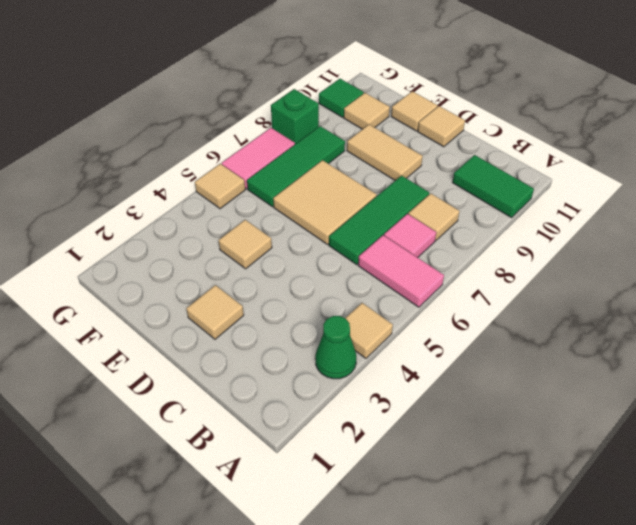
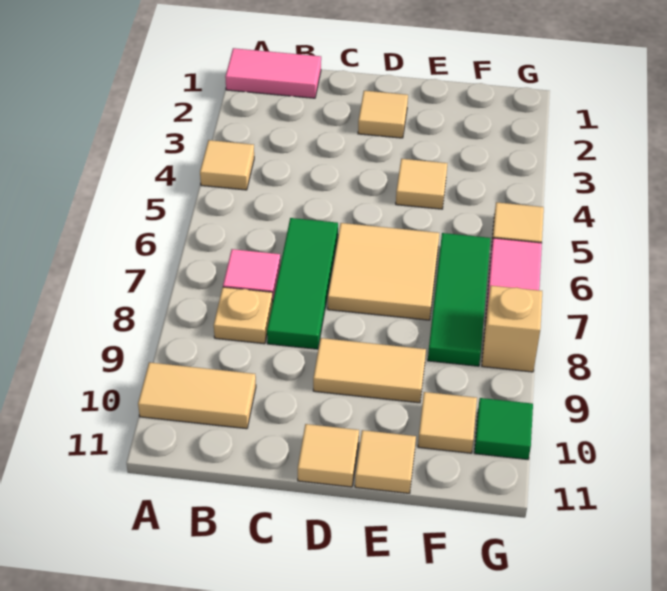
green 1x1 cone [315,316,356,379] -> none
pink 1x2 tile [358,235,444,307] -> pink 1x2 tile moved to [225,48,321,98]
green 1x2 tile [453,155,534,218] -> tan 1x2 tile [138,362,256,429]
tan 1x1 tile [408,193,459,241] -> tan 1x1 plate [214,287,273,344]
green 1x1 brick [271,89,319,144] -> tan 1x1 brick [482,286,542,372]

